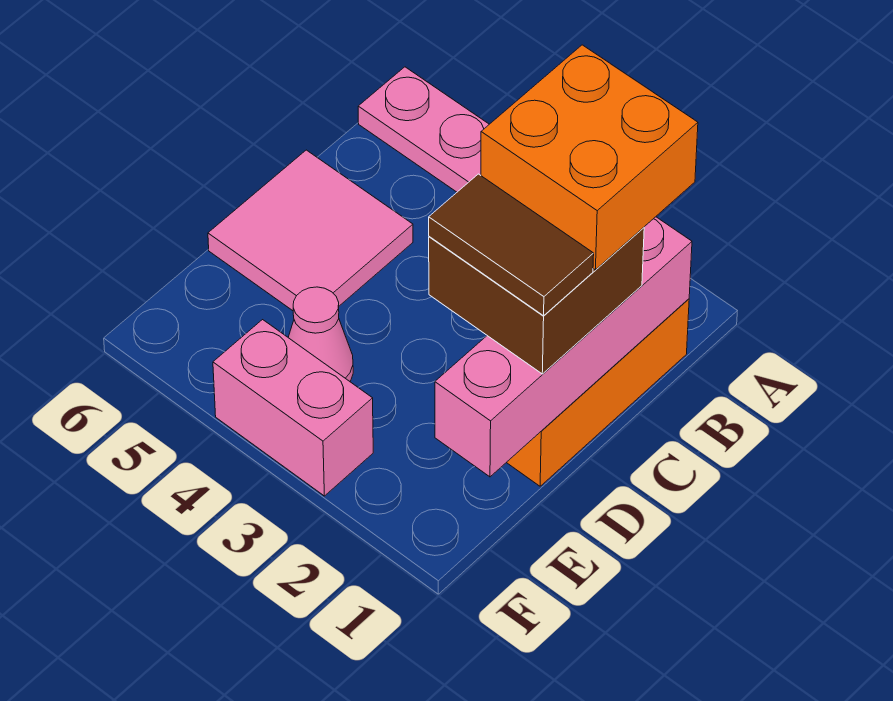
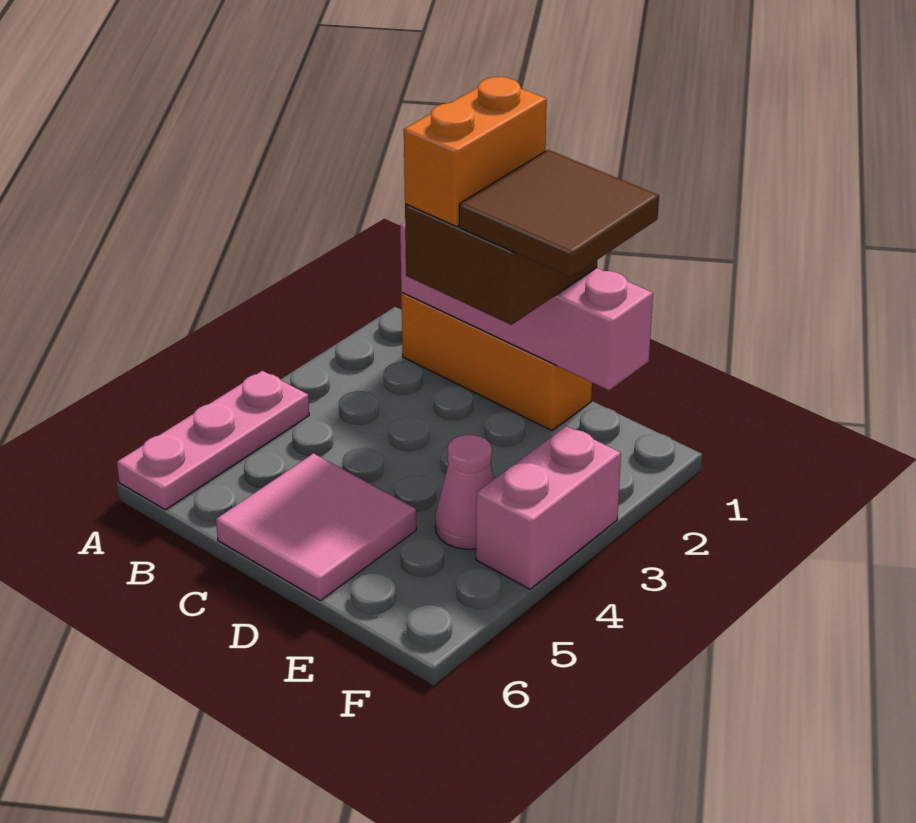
orange 2x2 brick [481,45,698,270] -> orange 1x2 brick [404,77,547,226]
brown 1x2 tile [429,174,594,316] -> brown 2x2 tile [459,150,659,277]

